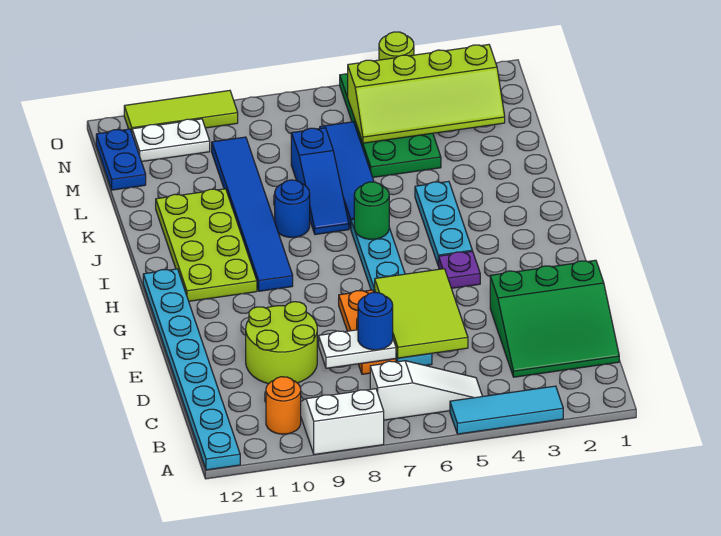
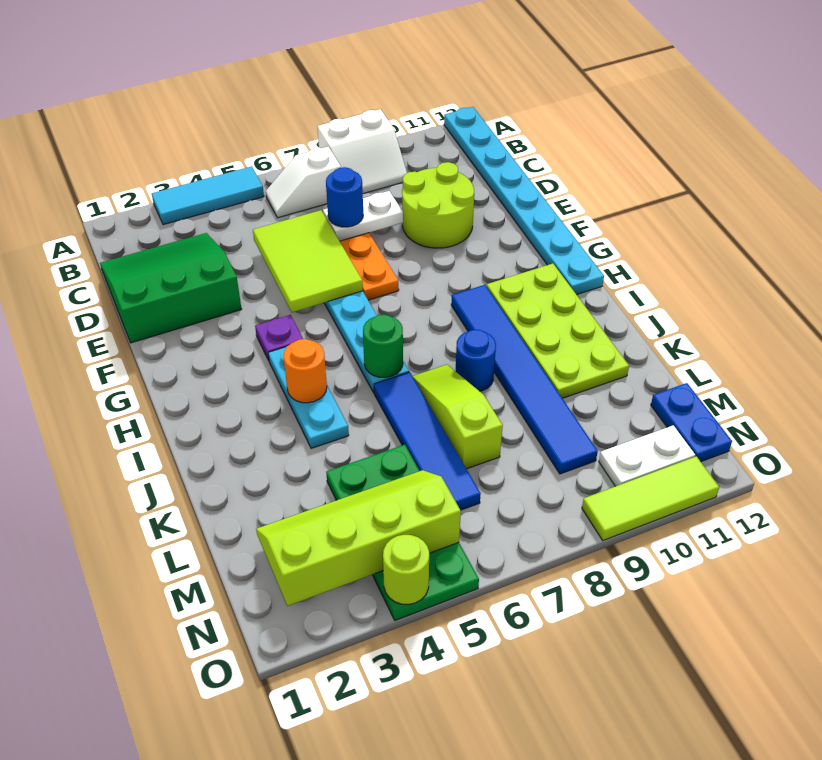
white 1x3 slope [370,361,482,420] -> white 1x2 slope [266,147,341,218]
orange 1x1 round brick [266,377,301,434] -> orange 1x1 round brick moved to [283,339,327,403]
blue 1x3 slope [291,128,349,235] -> lime 1x3 slope [413,365,503,469]

